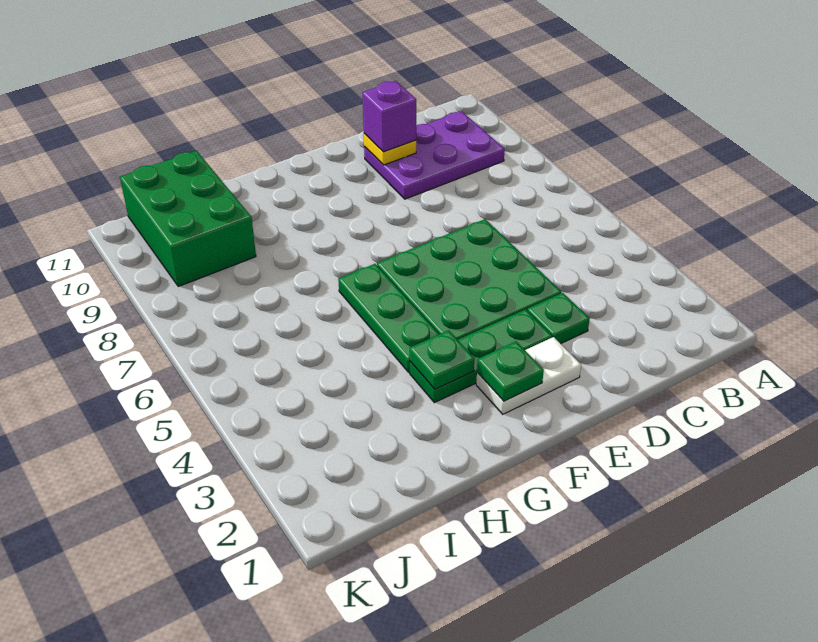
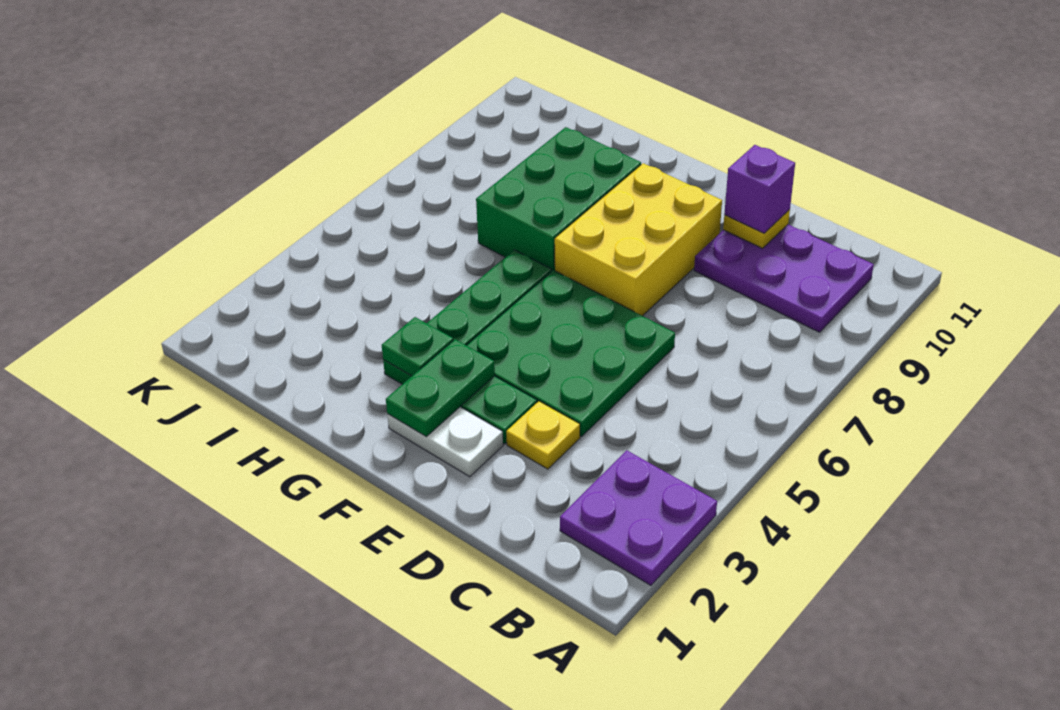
none -> purple 2x2 plate [560,450,717,585]
green 1x1 plate [527,293,590,344] -> yellow 1x1 plate [506,401,580,469]
none -> yellow 2x3 brick [555,163,722,316]
green 1x1 plate [477,341,544,401] -> green 1x2 plate [386,339,495,437]
green 2x3 brick [120,151,256,286] -> green 2x3 brick moved to [476,127,641,272]

